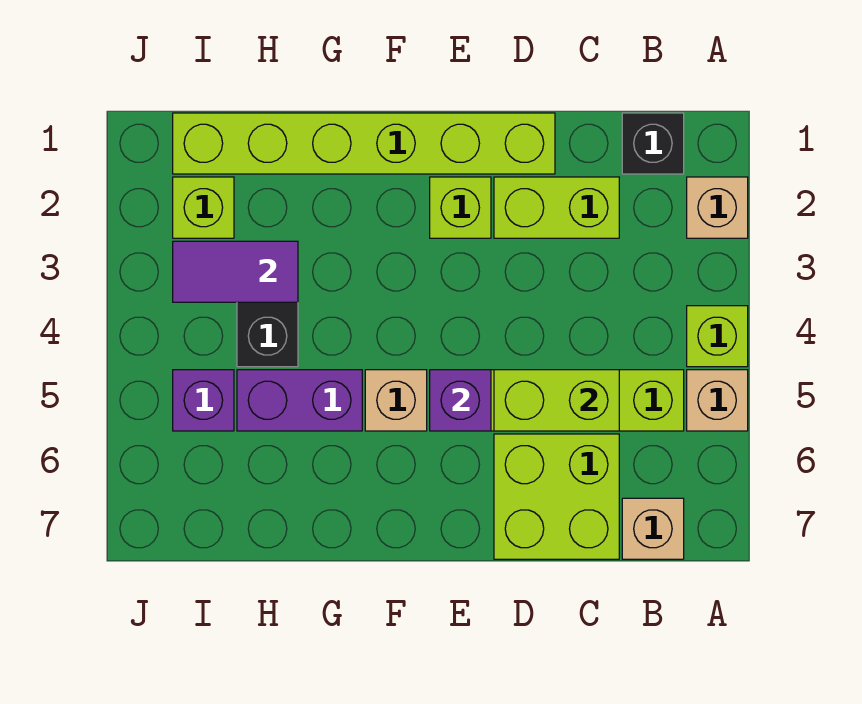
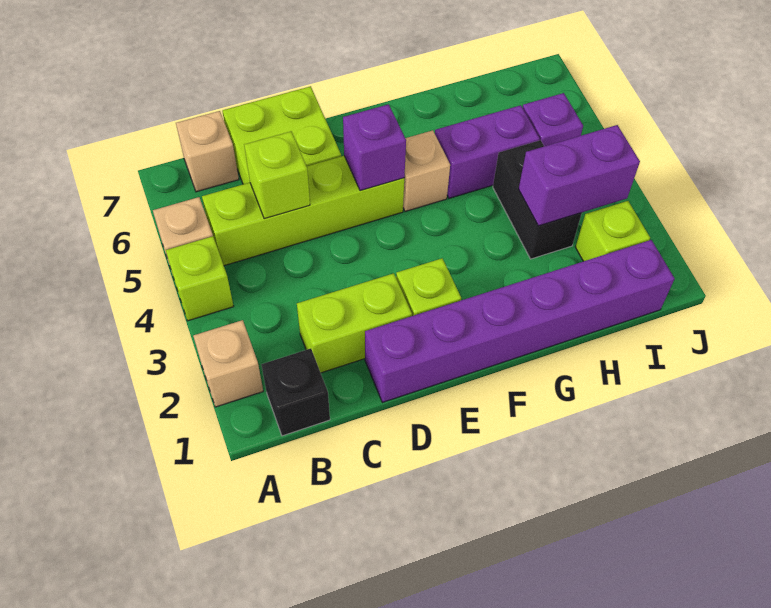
lime 1x2 brick [494,370,619,431] -> lime 1x1 brick [244,131,310,219]
lime 1x6 brick [173,113,555,174] -> purple 1x6 brick [365,240,675,402]
purple 1x2 tile [173,241,298,302] -> purple 1x2 brick [519,125,640,226]

